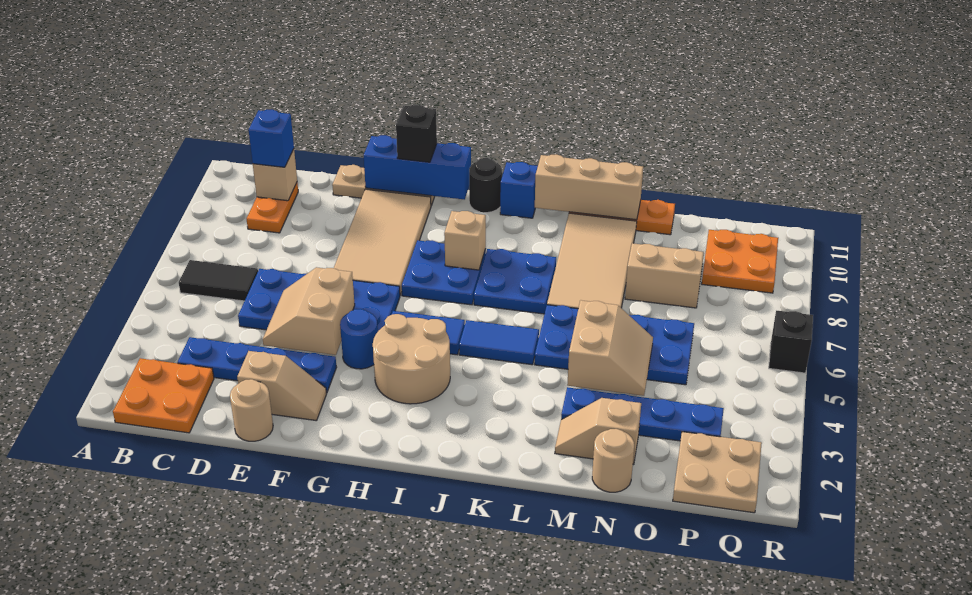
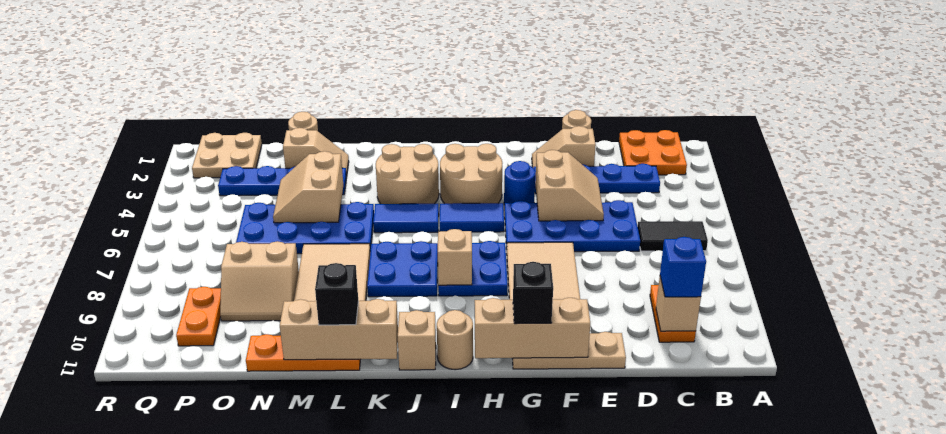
blue 1x3 brick [364,135,471,200] -> tan 1x3 brick [475,298,590,358]
black 1x1 round brick [469,158,502,213] -> tan 1x1 round brick [437,310,473,370]
none -> tan 2x2 round brick [376,144,439,204]
blue 1x1 brick [500,162,538,218] -> tan 1x1 brick [398,310,436,370]
orange 2x2 plate [702,230,778,293] -> orange 1x2 plate [176,287,221,346]
black 1x1 brick [769,311,813,373] -> black 1x1 brick moved to [315,263,358,325]

